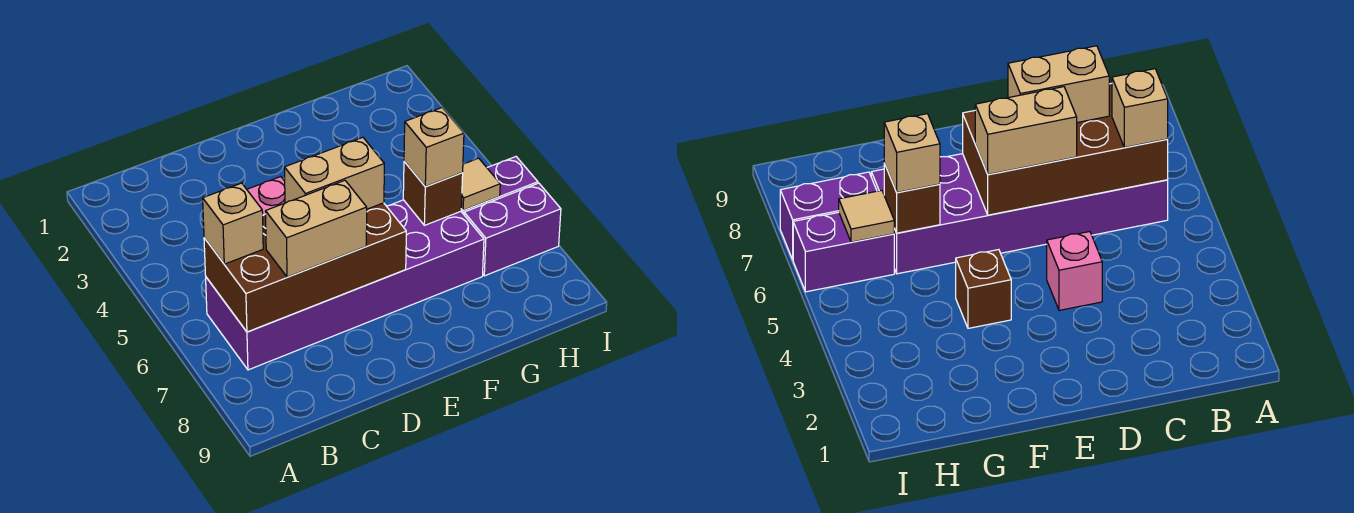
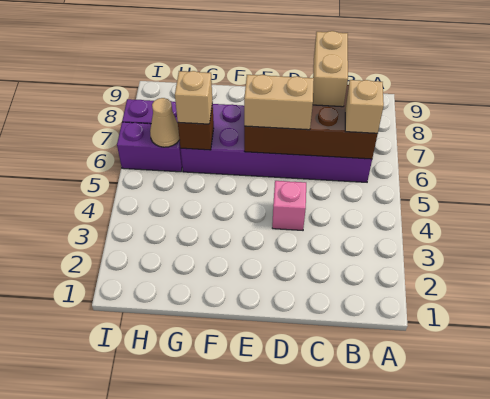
tan 1x2 brick [266,180,367,277] -> tan 1x2 brick turned to [313,31,348,107]
brown 1x1 brick [956,250,1011,328] -> none
tan 1x1 tile [461,158,500,210] -> tan 1x1 cone [150,98,179,147]

